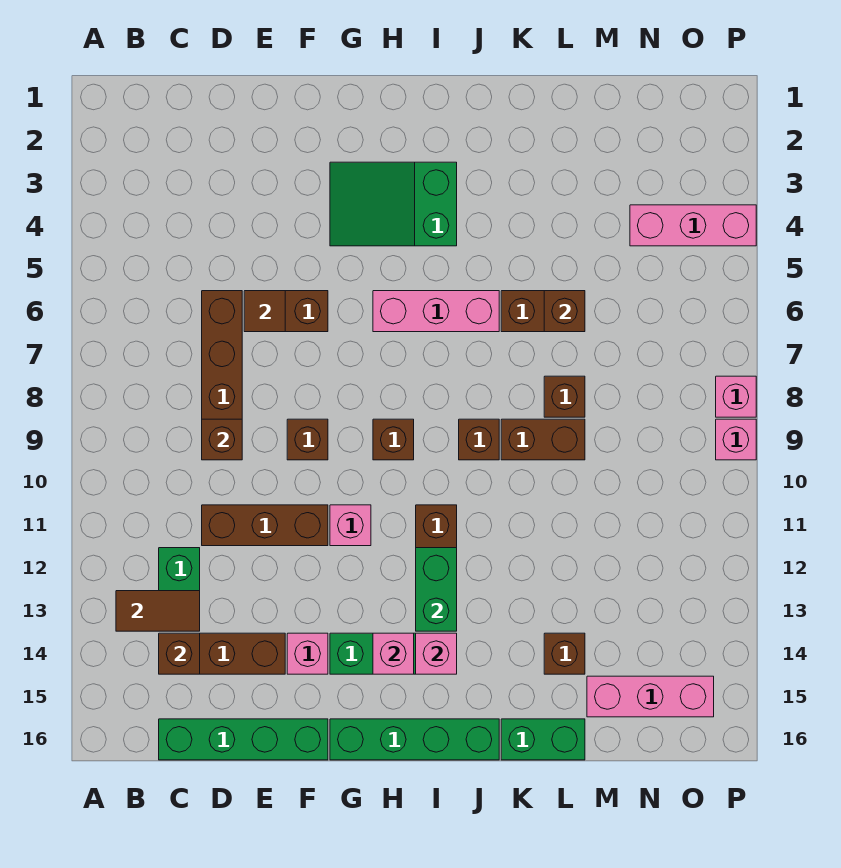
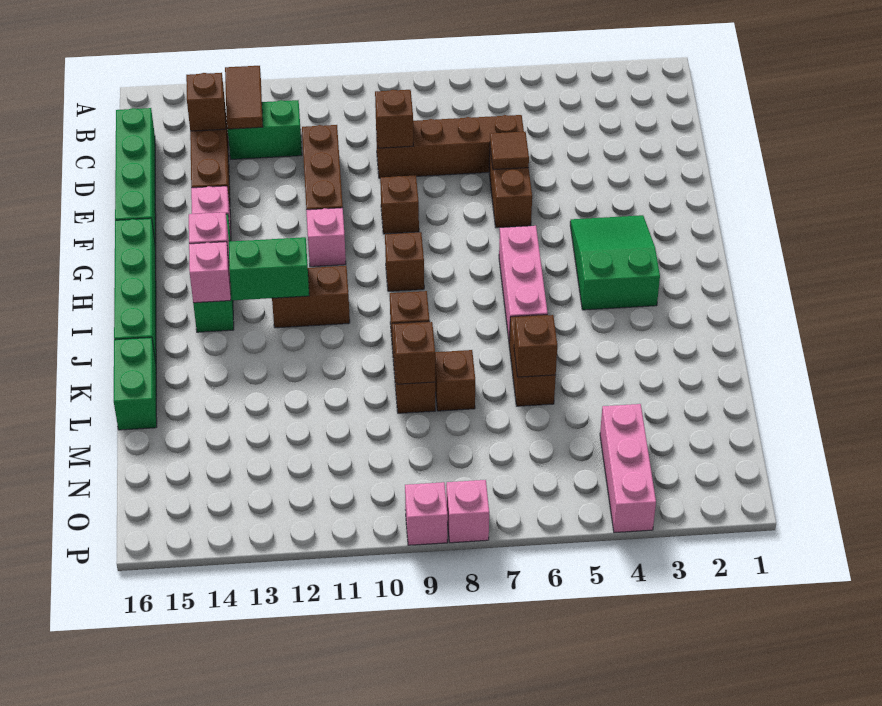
brown 1x1 brick [544,633,585,674] -> brown 1x1 brick moved to [394,322,435,384]
pink 1x3 brick [587,676,714,717] -> none

